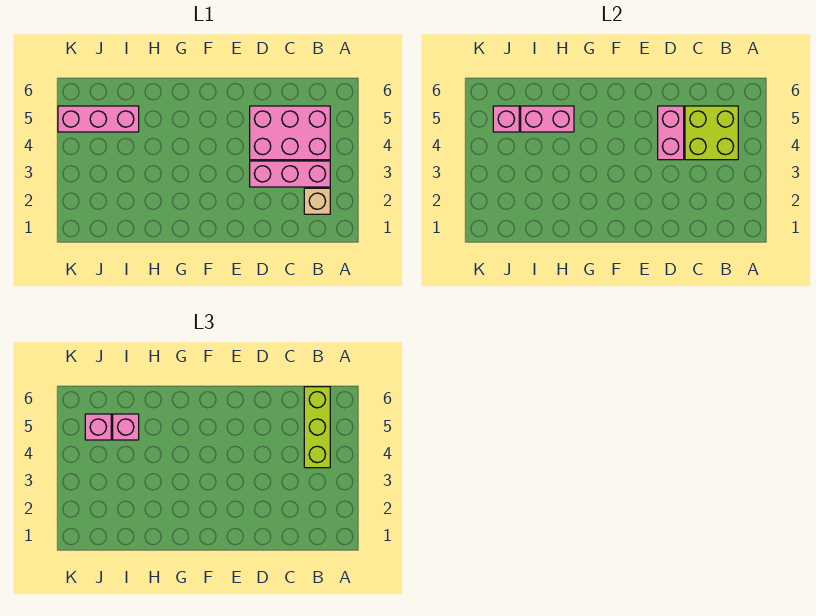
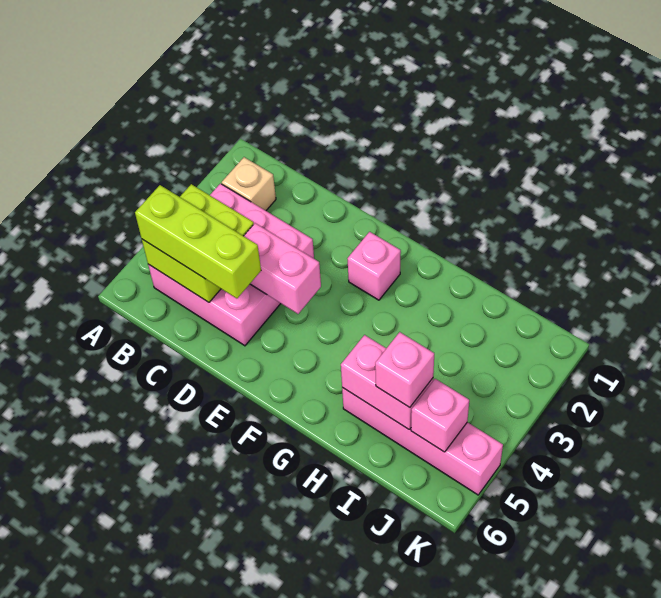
lime 1x3 brick [304,387,330,468] -> lime 1x3 brick turned to [135,185,261,298]
pink 1x2 brick [658,106,684,160] -> pink 1x2 brick turned to [244,223,321,314]
pink 1x3 brick [58,106,139,132] -> pink 1x4 brick [342,387,503,495]
pink 1x1 brick [85,414,111,440] -> pink 1x1 brick moved to [347,232,401,300]

